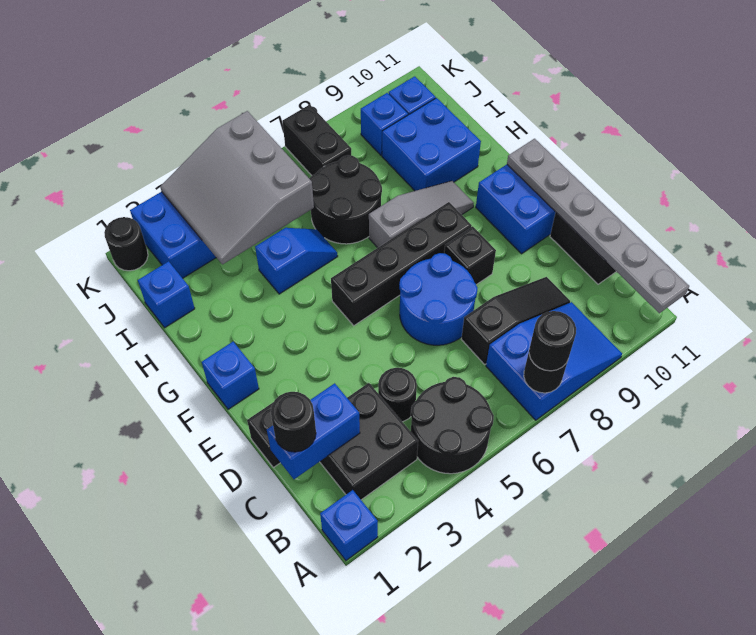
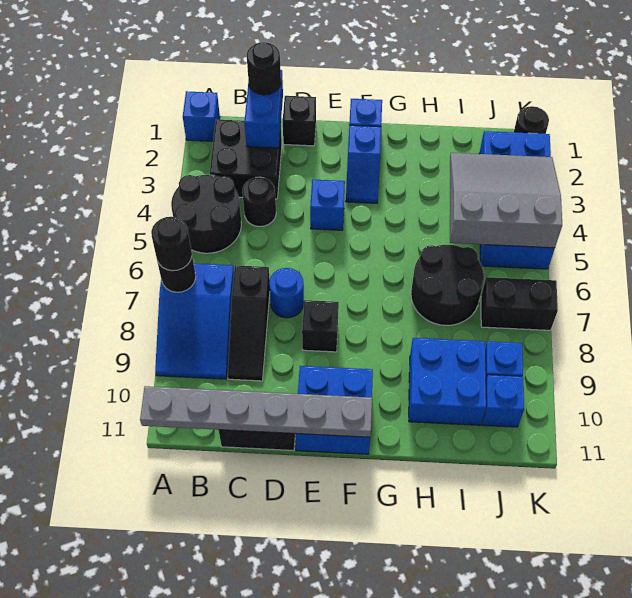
blue 2x2 round brick [399,253,477,345] -> blue 1x1 round brick [269,268,304,318]
black 1x4 brick [331,202,472,326] -> none
grey 1x3 slope [369,181,474,248] -> none
blue 1x2 slope [255,228,338,294] -> blue 1x2 slope moved to [346,125,381,203]
blue 1x1 brick [138,261,195,328] -> blue 1x1 brick moved to [310,180,345,230]

